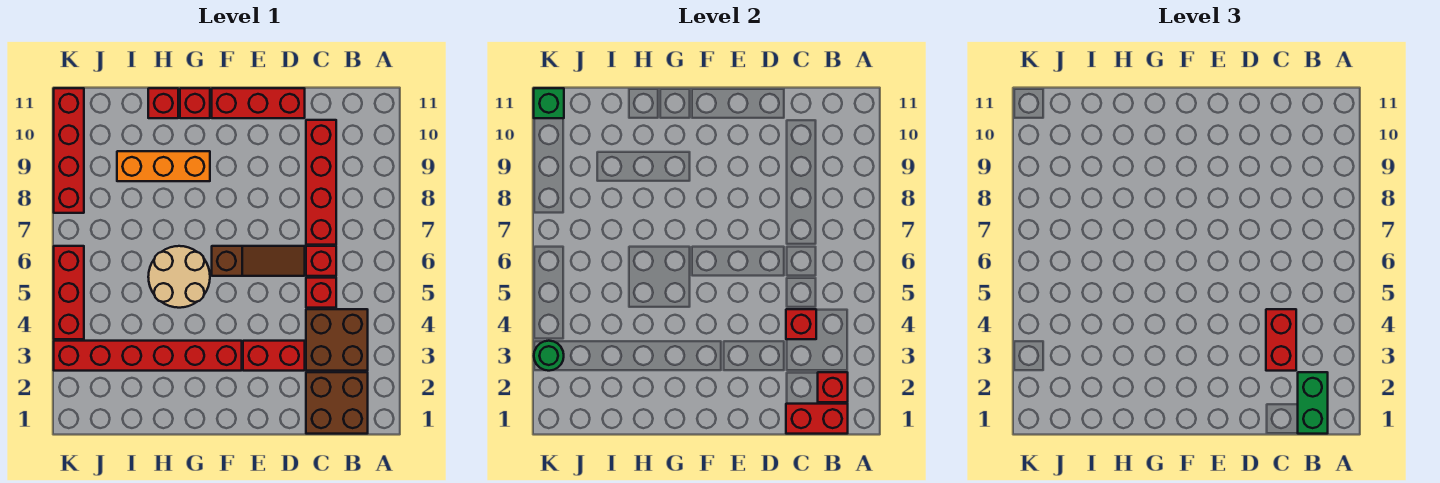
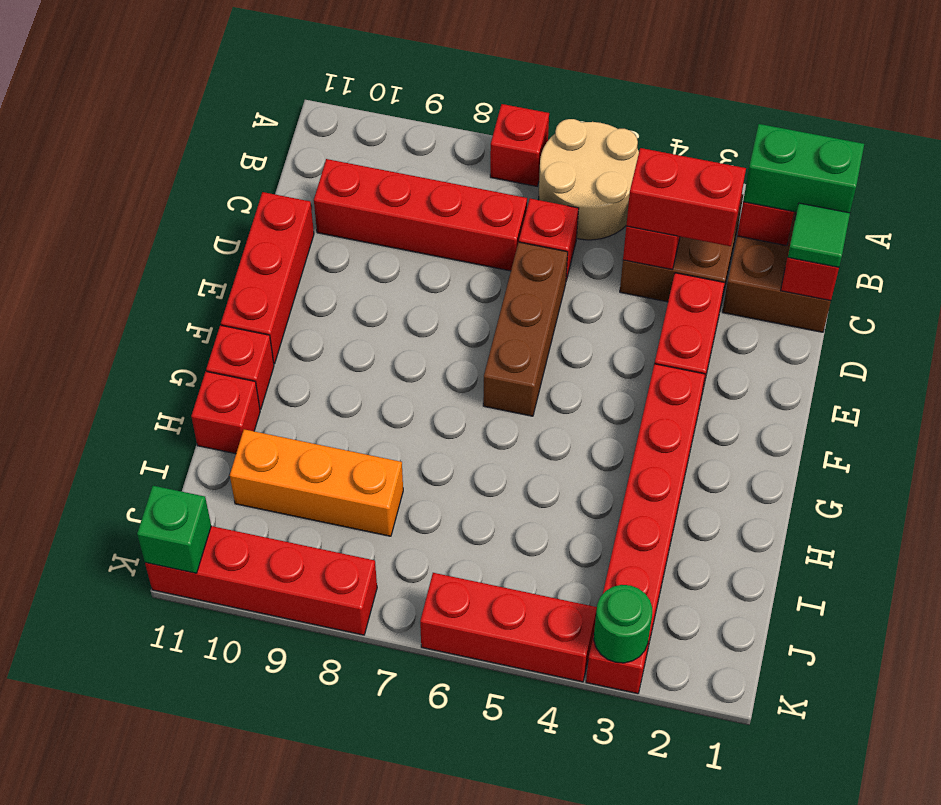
none -> green 1x1 tile [788,203,850,267]
red 1x1 brick [306,278,336,308] -> red 1x1 brick moved to [490,104,549,186]
brown 1x3 slope [212,246,305,276] -> brown 1x3 brick [483,242,568,416]
tan 2x2 round brick [148,246,210,308] -> tan 2x2 round brick moved to [539,119,639,240]
orange 1x3 brick [117,151,210,181] -> orange 1x3 brick turned to [230,429,403,536]

